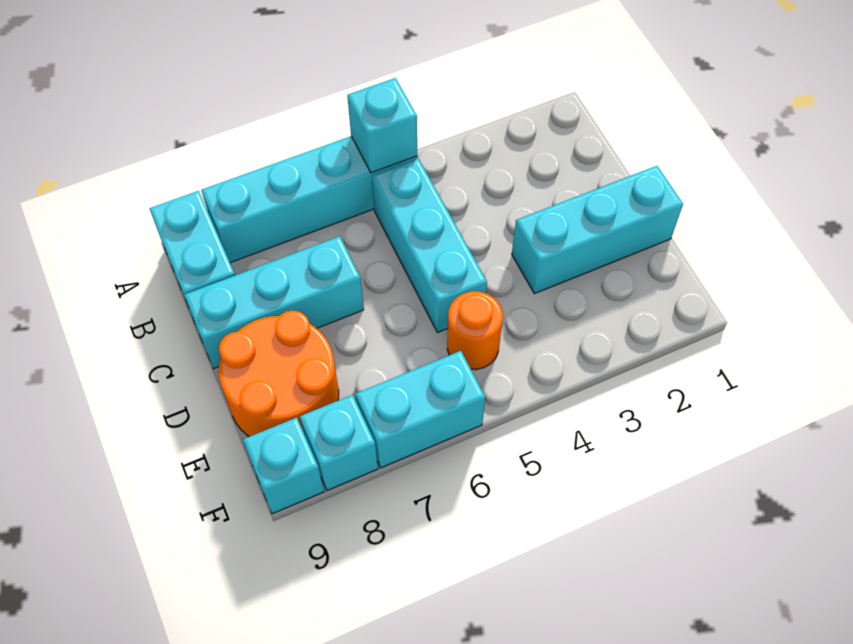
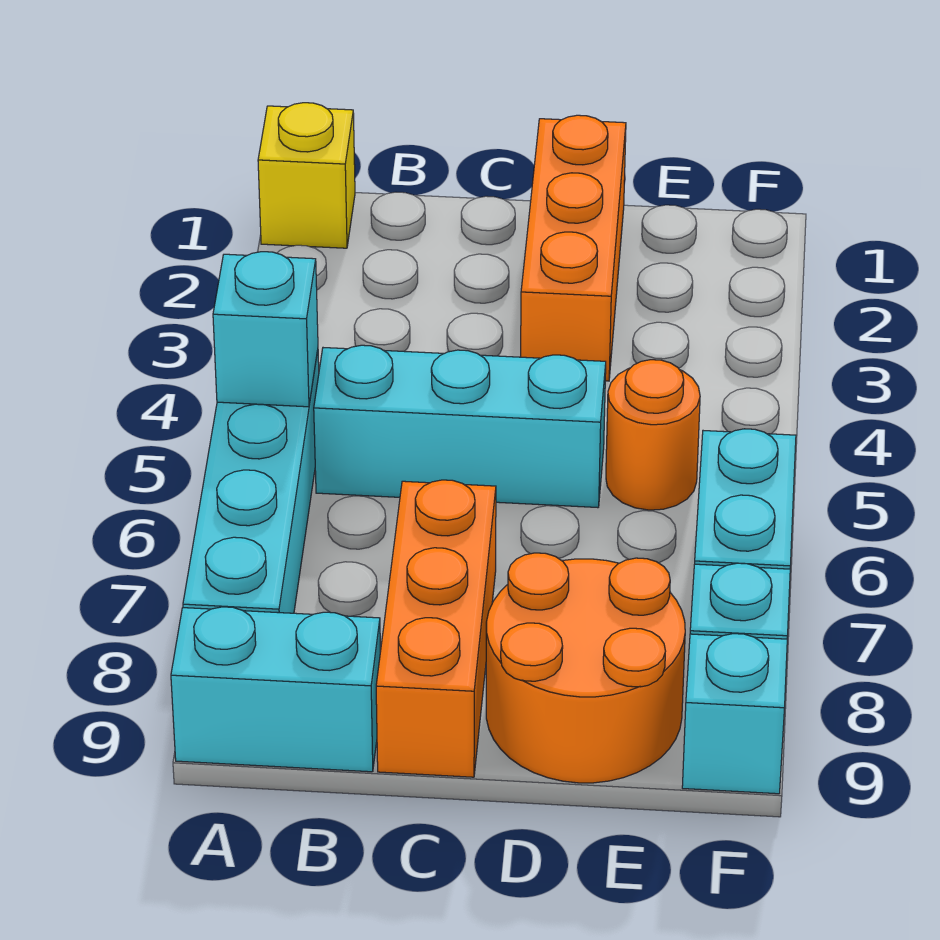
none -> yellow 1x1 brick [258,103,355,248]
cyan 1x3 brick [184,236,364,369] -> orange 1x3 brick [376,480,496,777]
cyan 1x3 brick [512,166,683,294] -> orange 1x3 brick [521,115,626,381]

